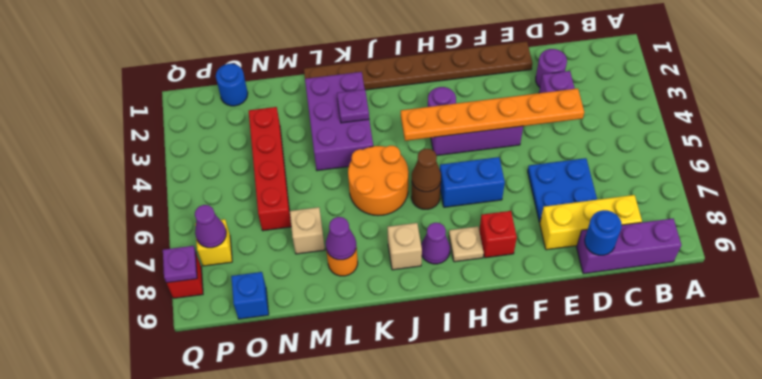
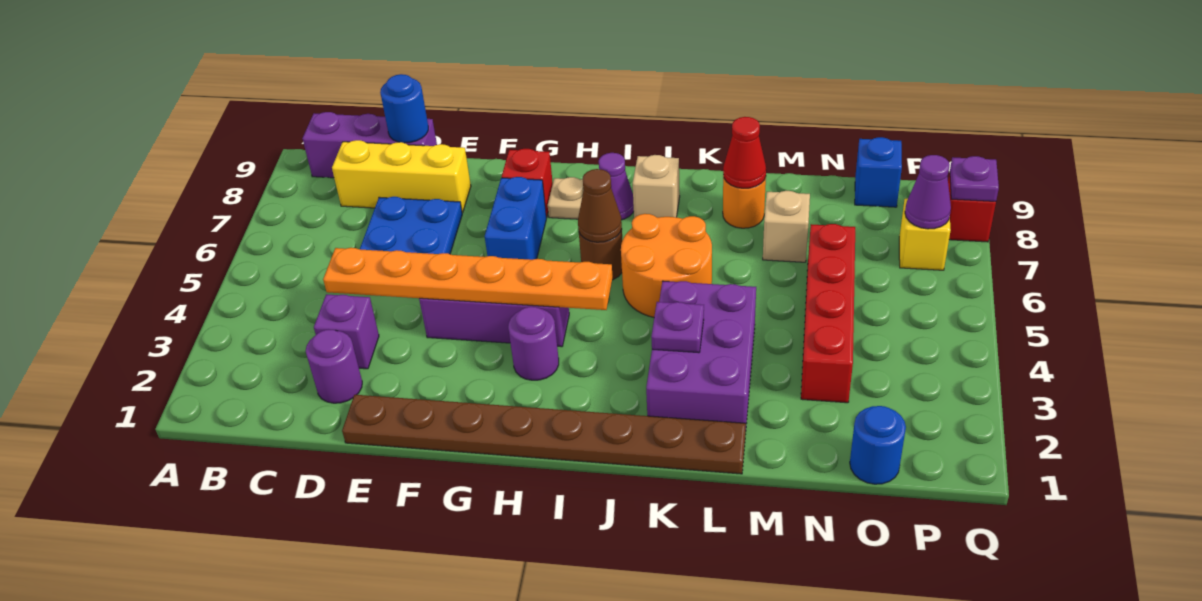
blue 1x2 brick [440,157,505,207] -> blue 1x2 brick turned to [485,177,546,260]
purple 1x1 cone [326,217,356,260] -> red 1x1 cone [723,117,766,188]

